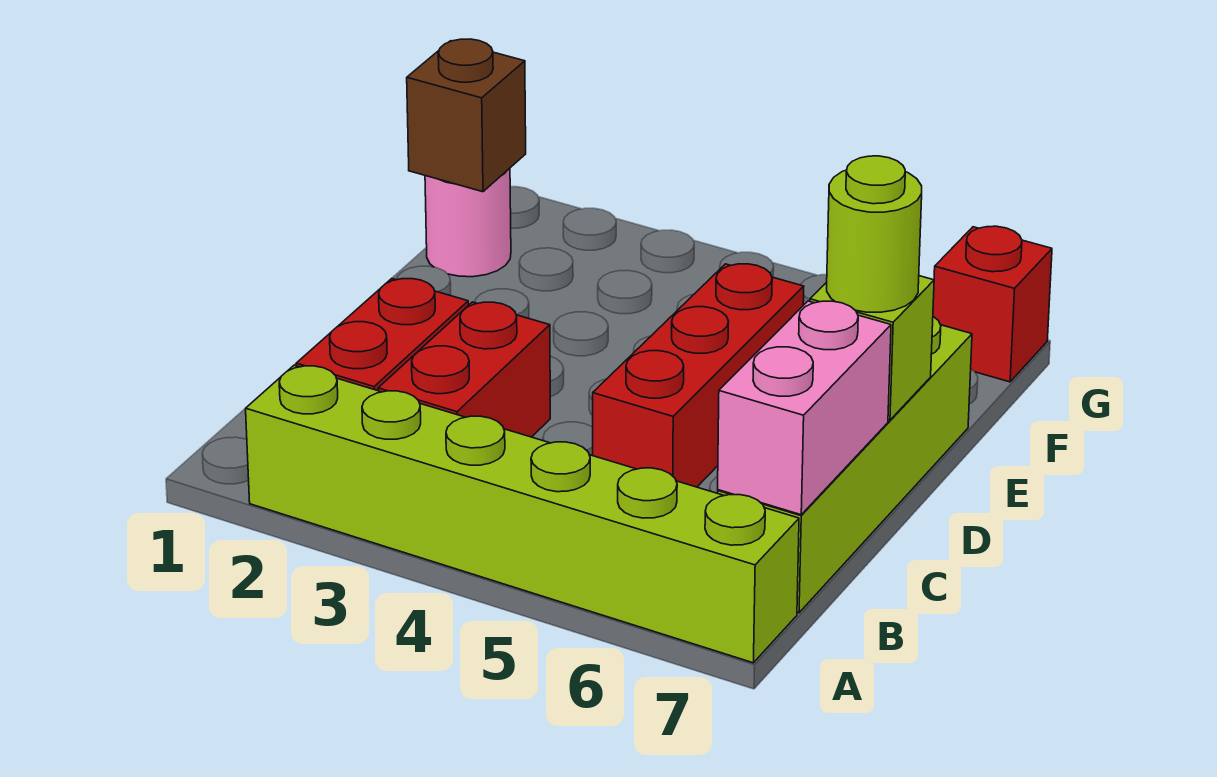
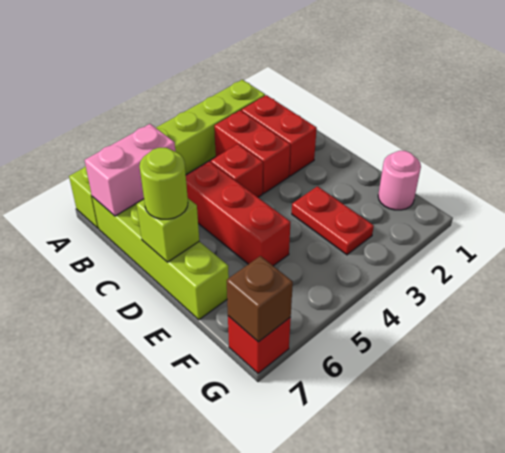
pink 1x2 brick [718,301,891,515] -> pink 1x2 brick turned to [85,124,175,216]
none -> red 1x1 brick [211,144,263,197]
none -> red 1x2 plate [292,186,374,255]
brown 1x1 brick [407,39,526,192] -> brown 1x1 brick moved to [227,256,293,342]

